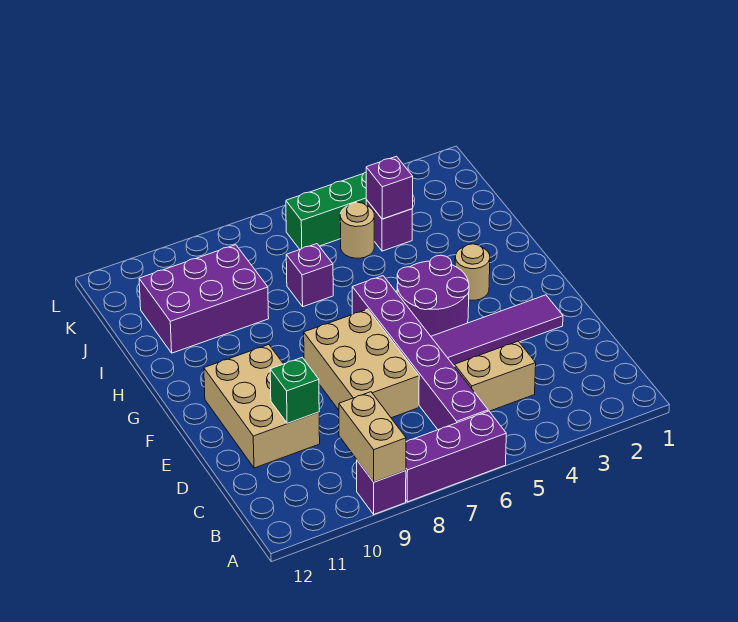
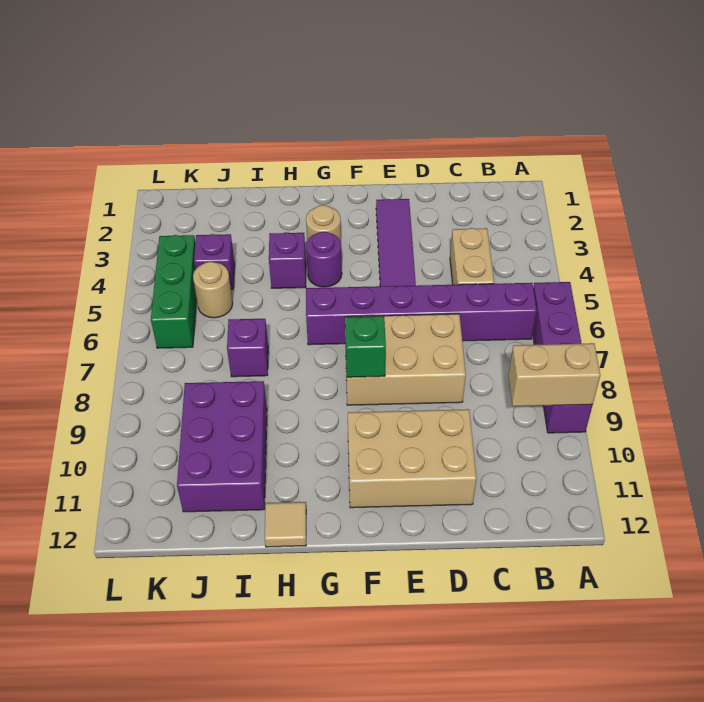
green 1x1 brick [270,358,319,423] -> green 1x1 brick moved to [345,316,386,377]
purple 2x2 round brick [397,255,469,336] -> purple 1x1 round brick [306,232,342,287]
none -> tan 1x1 tile [265,502,306,547]
purple 1x1 brick [366,156,413,219] -> purple 1x1 brick moved to [269,232,306,288]

